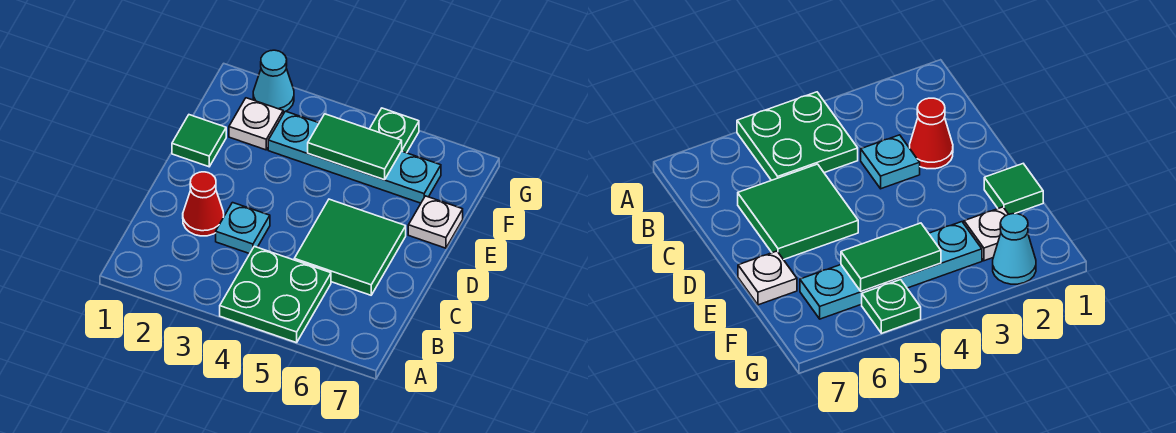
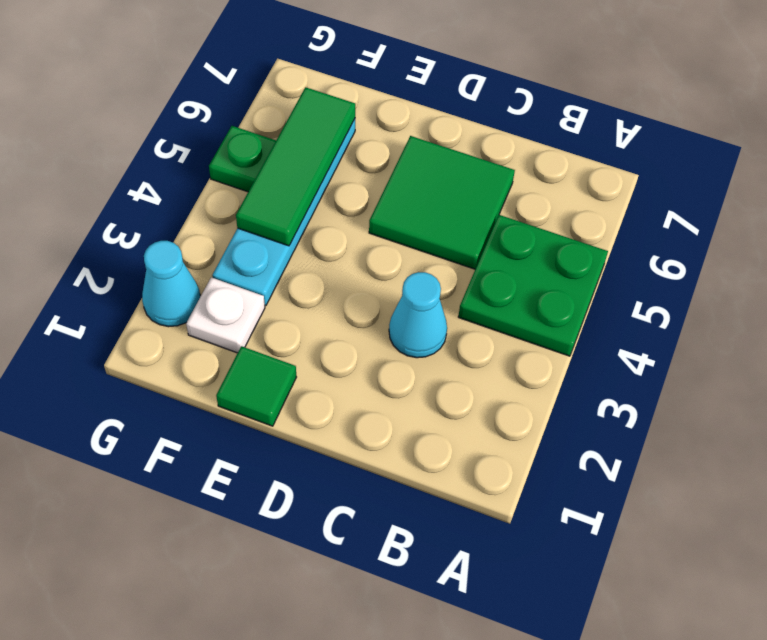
red 1x1 cone [183,172,224,236] -> none
cyan 1x1 plate [216,203,270,254] -> cyan 1x1 cone [389,272,447,358]
white 1x1 plate [408,196,463,248] -> none
green 1x2 tile [308,114,402,180] -> green 1x3 tile [236,87,355,246]

